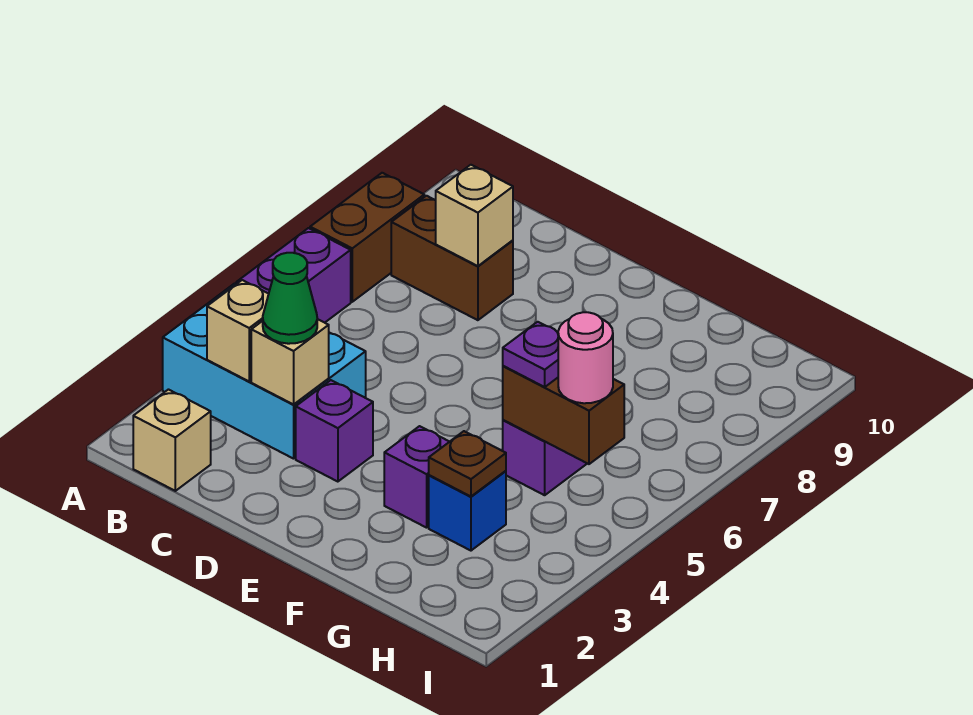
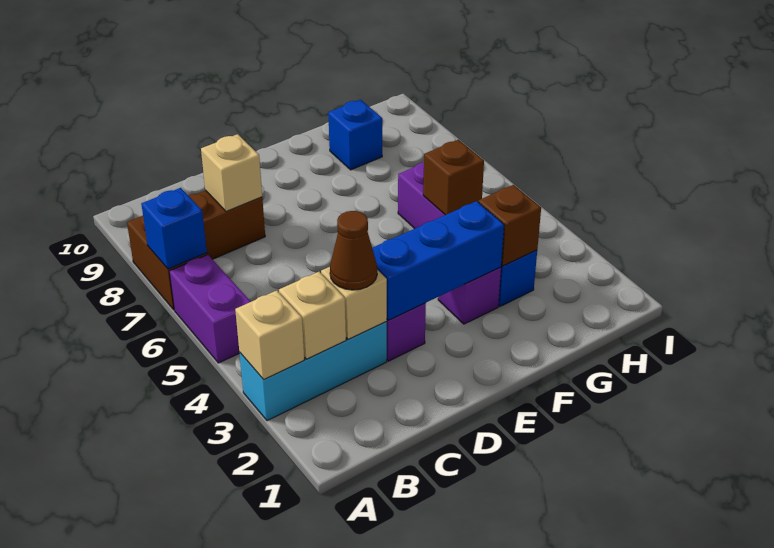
cyan 2x3 brick [163,283,366,459] -> cyan 1x3 brick [239,322,387,421]
none -> blue 1x1 brick [141,188,207,269]
tan 1x1 brick [133,390,211,491] -> tan 1x1 brick moved to [235,290,304,380]
green 1x1 cone [263,253,317,344] -> brown 1x1 cone [330,211,377,290]
none -> blue 1x3 brick [372,201,504,320]
brown 1x1 plate [429,431,506,497] -> brown 1x1 brick [478,185,541,266]
brown 1x2 brick [503,366,624,464] -> brown 1x1 brick [423,140,484,215]
purple 1x1 plate [503,322,558,387] -> none
none -> blue 1x1 brick [328,100,382,170]
pink 1x1 round brick [558,312,613,403] -> none

